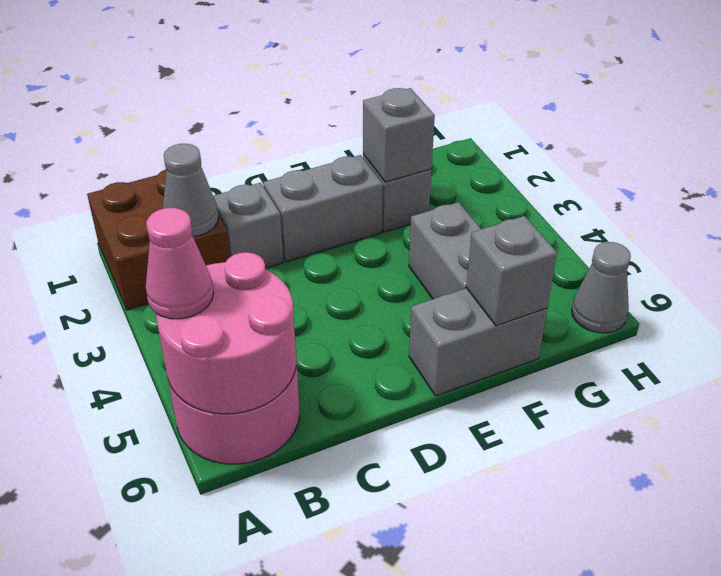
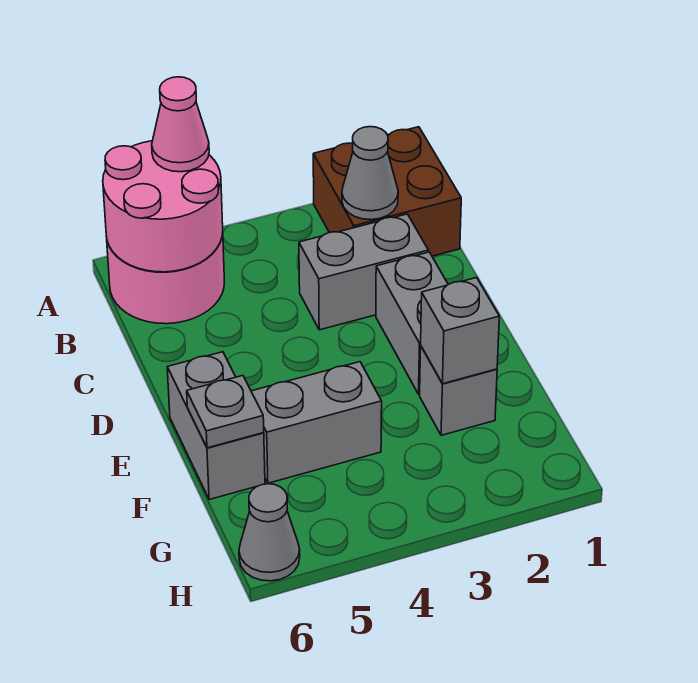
grey 1x1 brick [213,183,283,268] -> grey 1x2 brick [299,214,428,330]
grey 1x1 brick [466,216,557,326] -> grey 1x1 plate [187,376,264,448]

